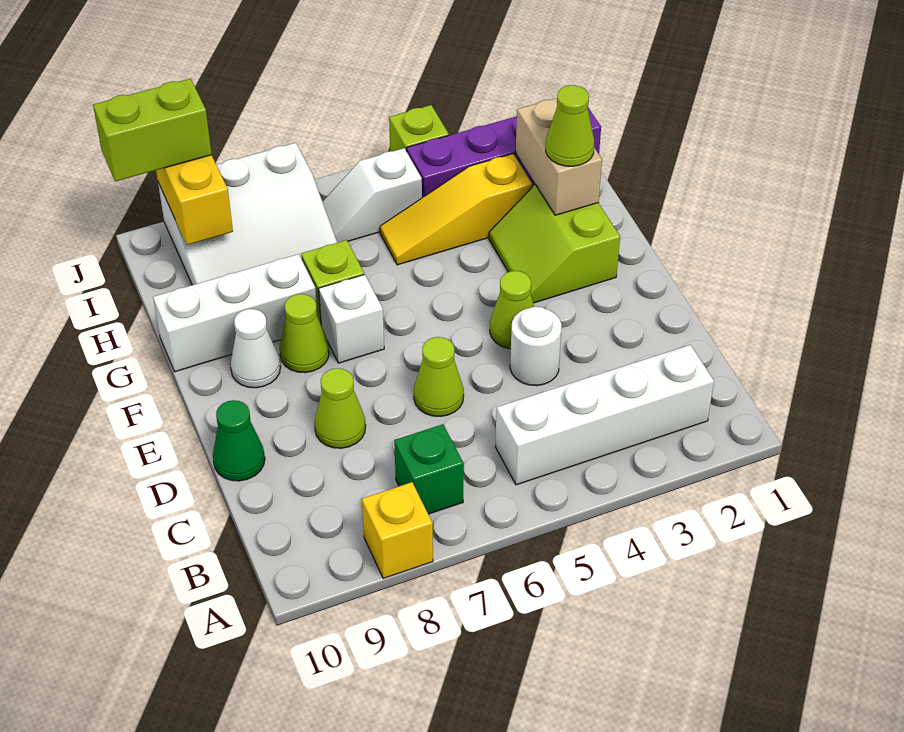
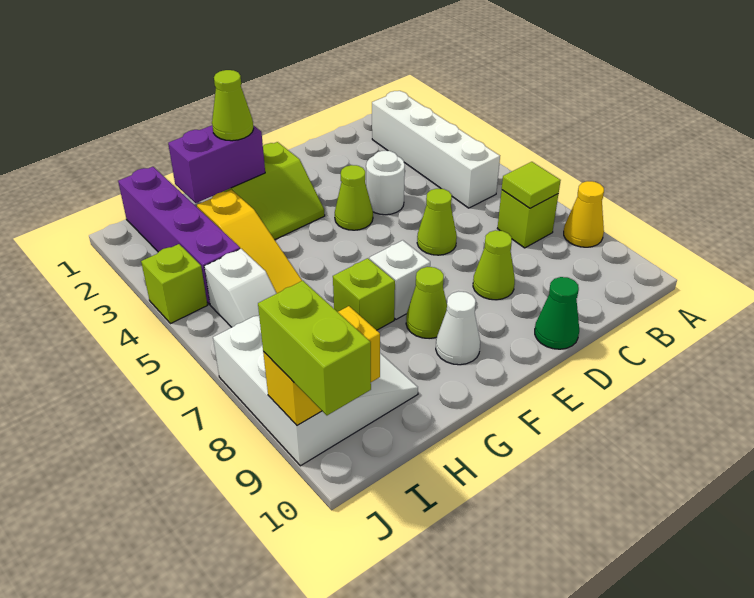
yellow 1x1 brick [362,482,433,579] -> yellow 1x1 cone [564,181,604,247]
green 1x1 brick [394,424,464,514] -> lime 1x1 brick [497,190,558,248]
none -> lime 1x1 tile [502,162,561,208]
tan 1x2 brick [516,98,602,215] -> purple 1x2 brick [168,125,265,203]
white 1x3 brick [153,254,318,372] -> none

